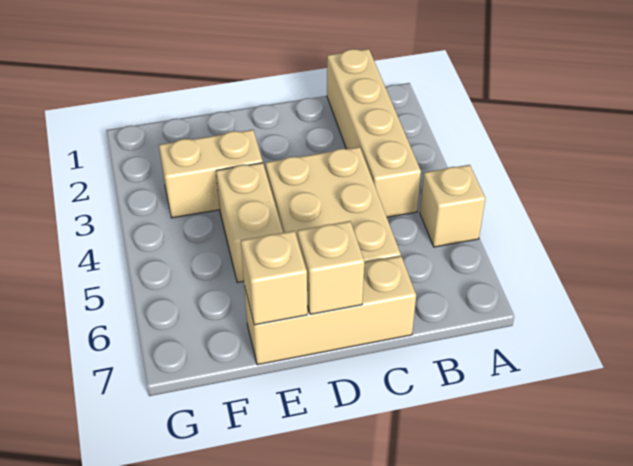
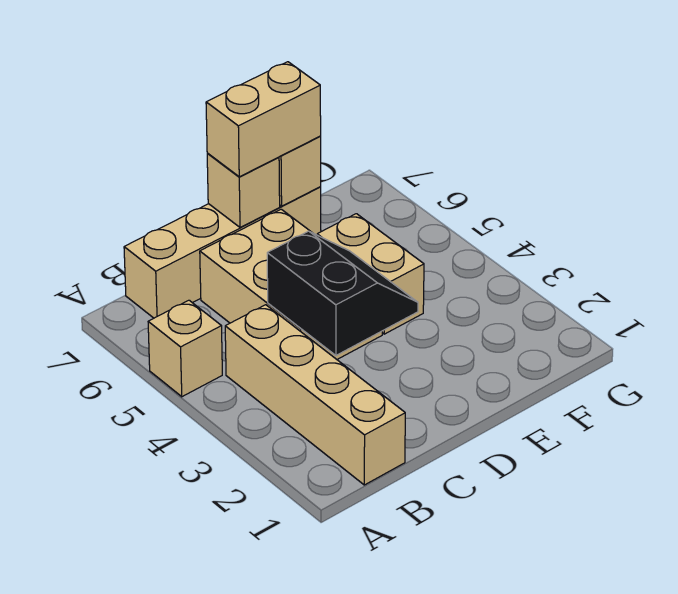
none -> black 2x2 slope [267,231,418,355]
tan 1x3 brick [244,256,416,365] -> tan 1x4 brick [124,187,321,318]
tan 1x2 brick [159,130,263,218] -> tan 1x2 brick moved to [206,62,321,177]

